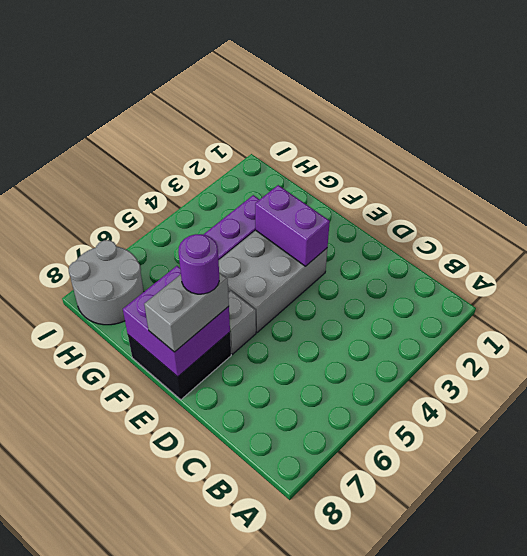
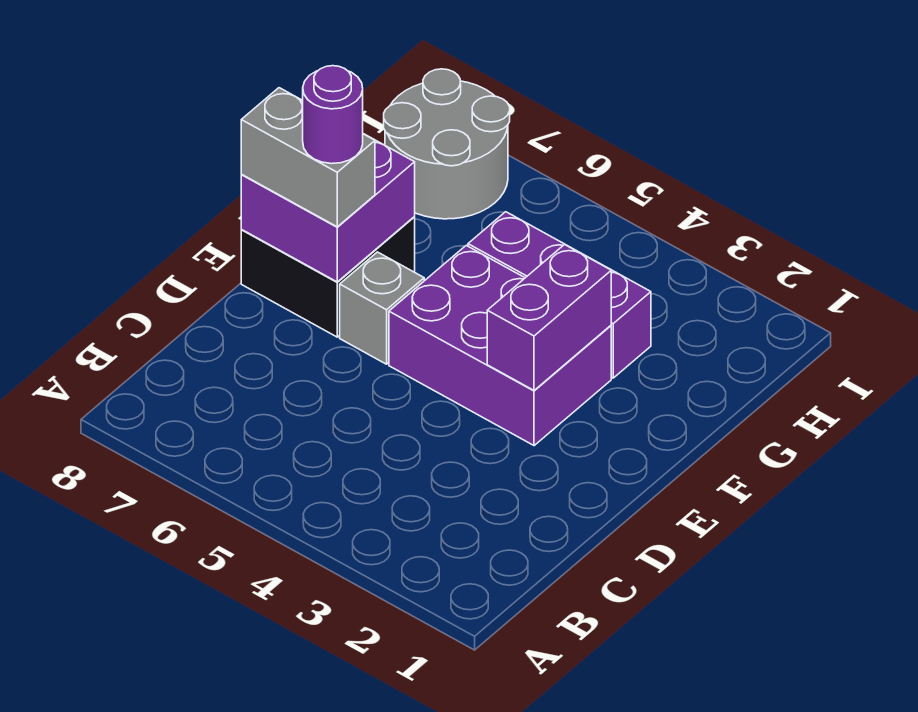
grey 2x3 brick [219,230,327,333] -> purple 2x3 brick [389,246,611,446]

